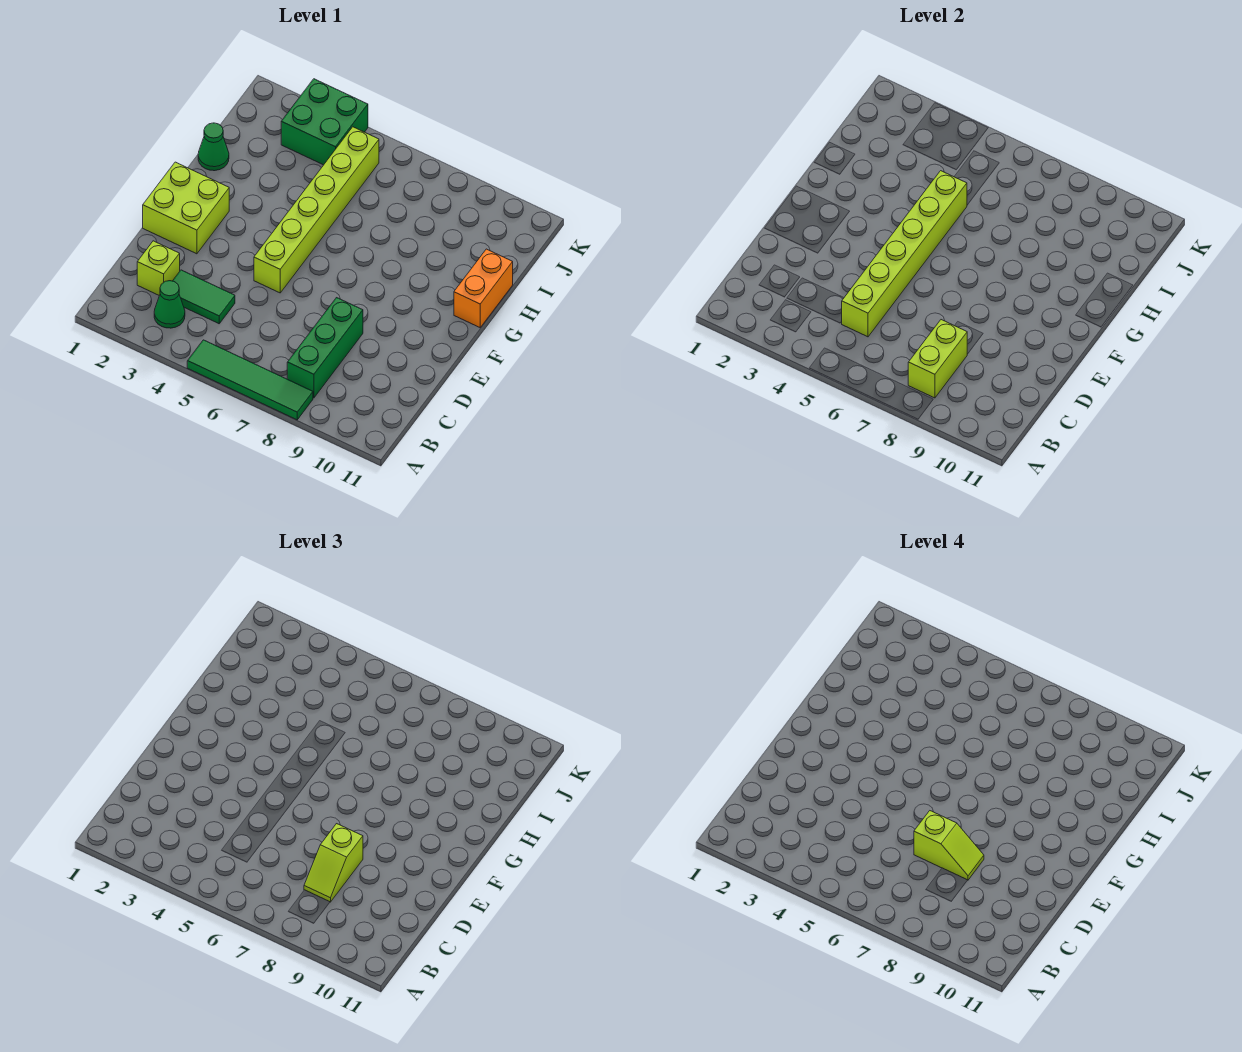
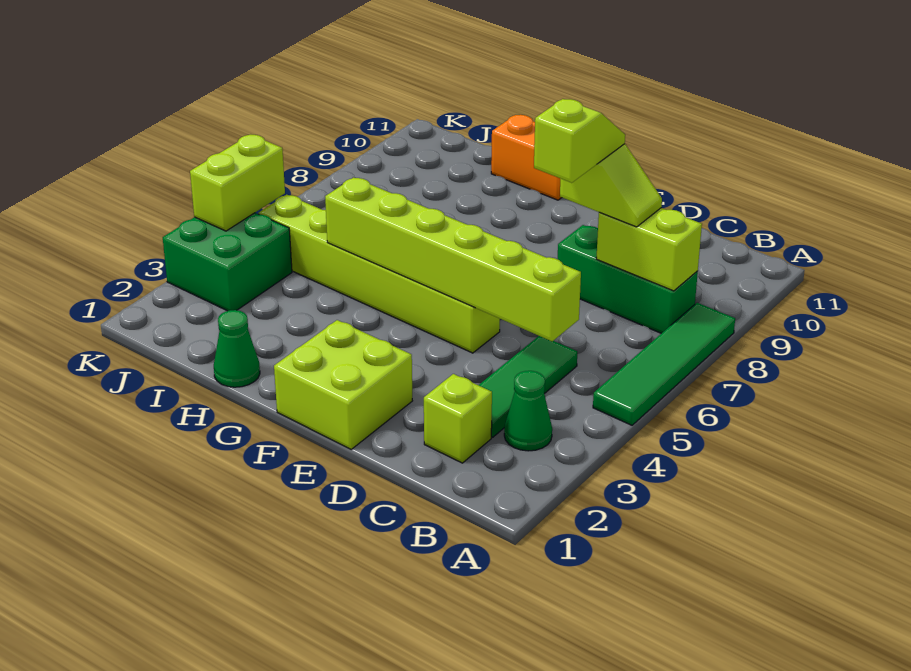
green 1x2 tile [173,270,235,324] -> green 1x3 tile [479,336,577,437]
none -> lime 1x2 brick [190,135,285,231]

